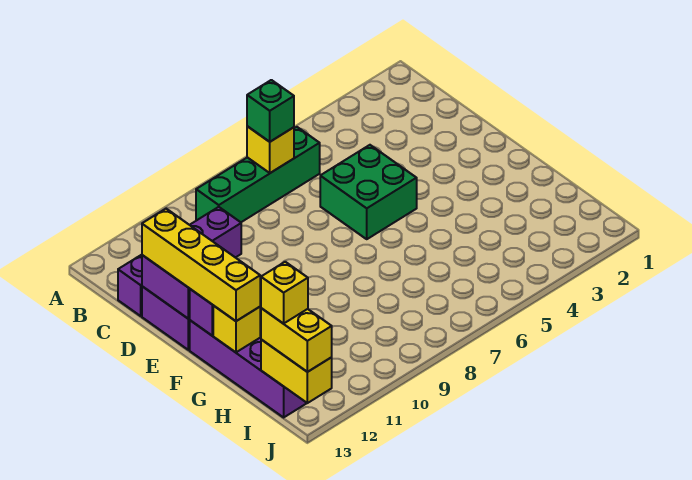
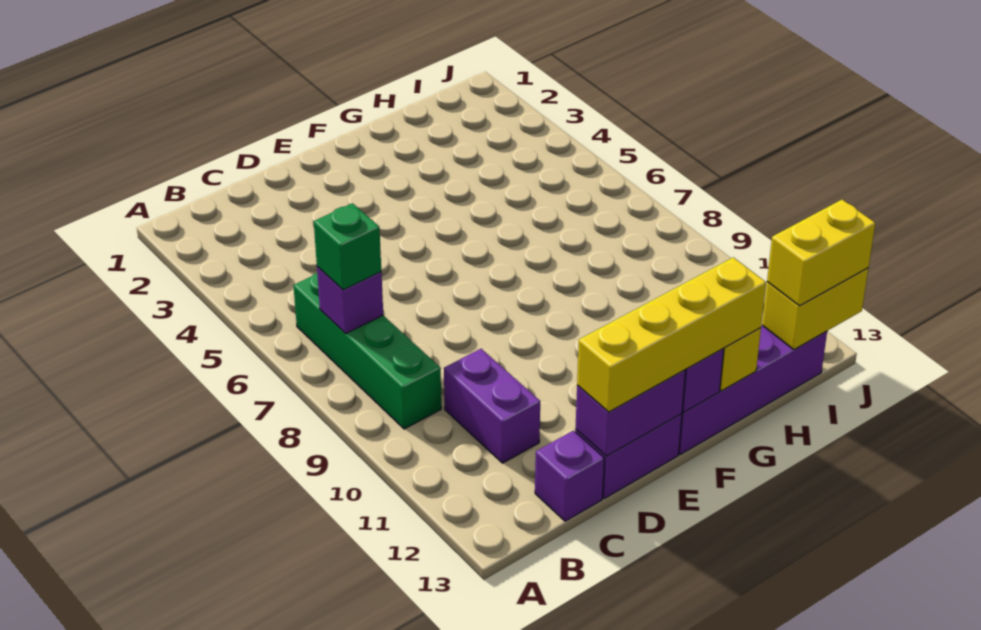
yellow 1x1 brick [247,126,294,173] -> purple 1x1 brick [317,267,383,334]
green 2x2 brick [320,145,417,239] -> none
yellow 1x1 brick [261,262,308,324] -> none

